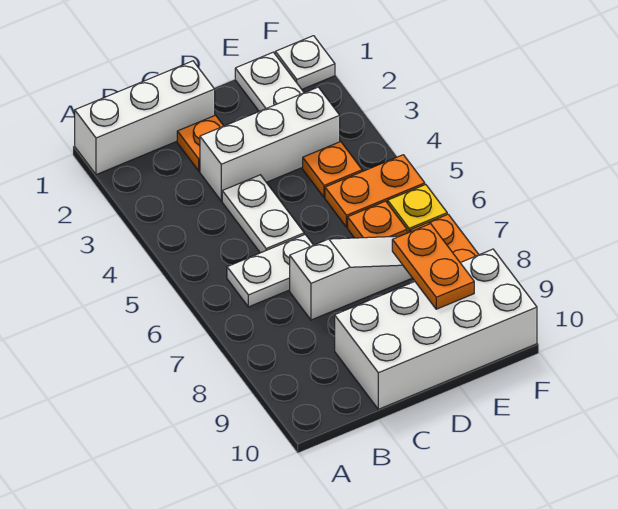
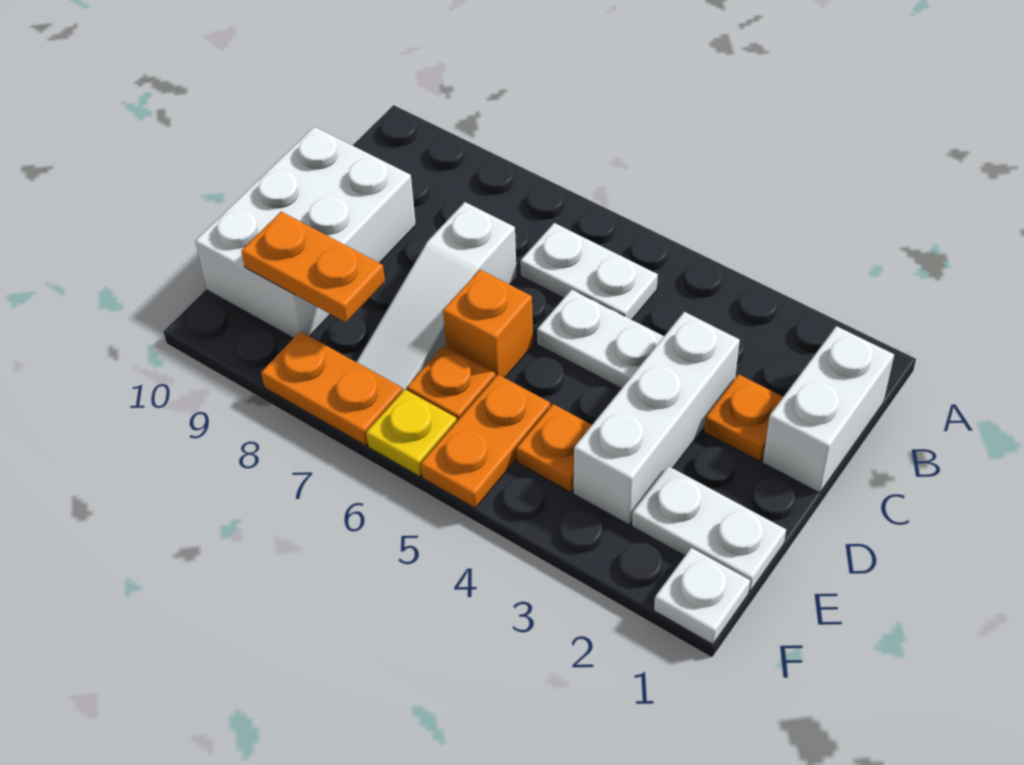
white 1x3 brick [75,61,215,175] -> white 1x2 brick [763,326,894,493]
white 1x2 plate [227,235,313,307] -> white 1x2 plate turned to [520,223,658,320]
white 2x4 brick [335,249,537,409] -> white 2x3 brick [195,127,416,338]
none -> orange 1x1 brick [443,270,533,378]

